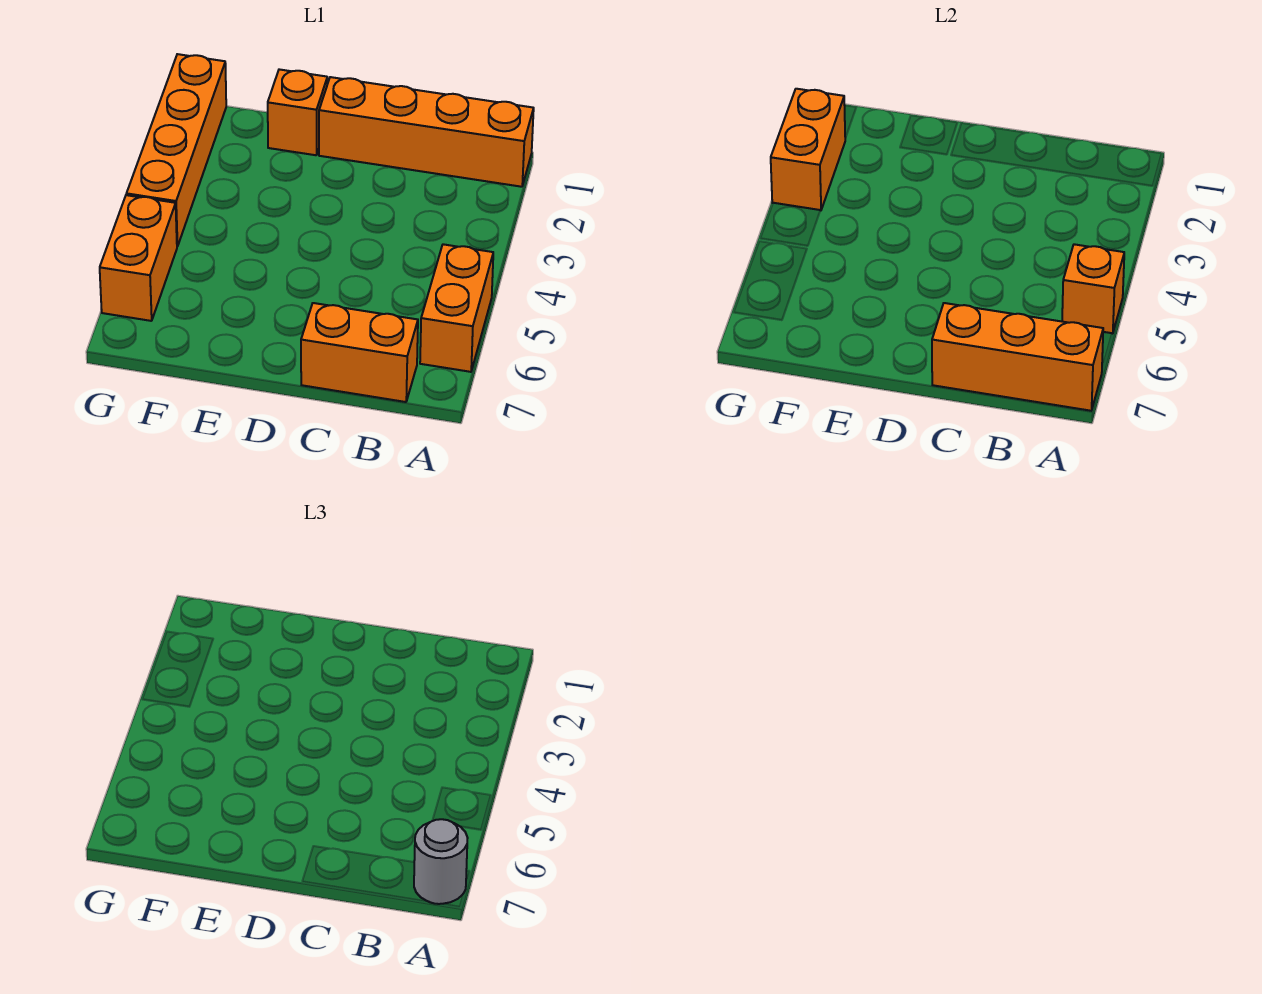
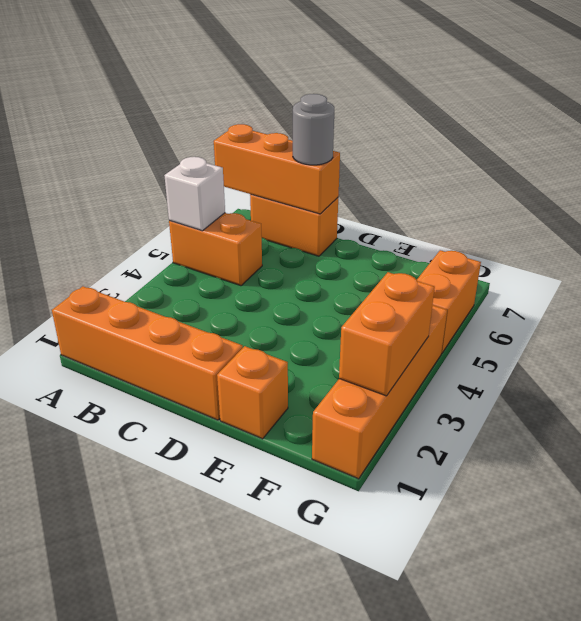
orange 1x2 brick [420,244,493,372] -> orange 1x2 brick turned to [169,213,262,286]
orange 1x1 brick [1062,244,1124,334] -> white 1x1 brick [164,157,225,231]
grey 1x1 round brick [414,819,467,904] -> grey 1x1 round brick moved to [293,94,334,165]

